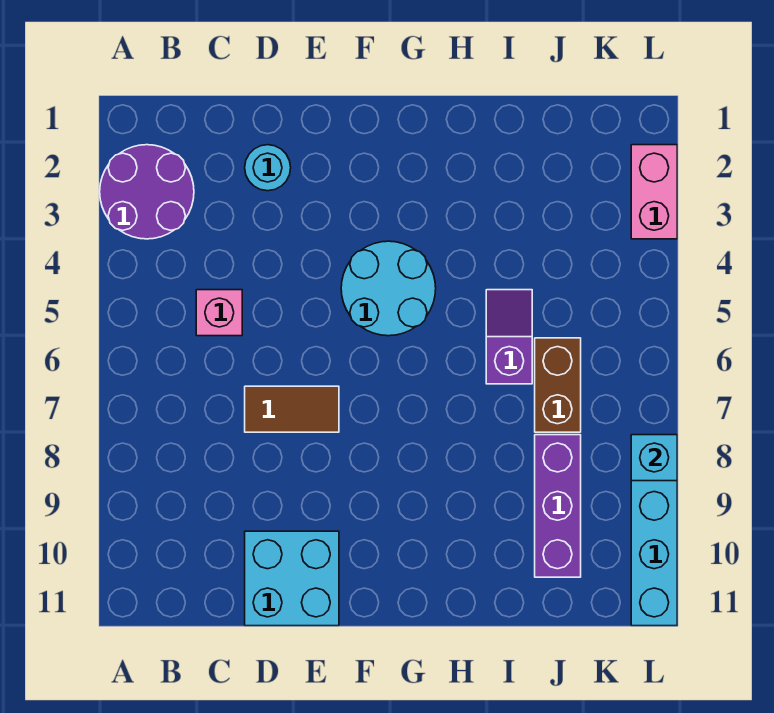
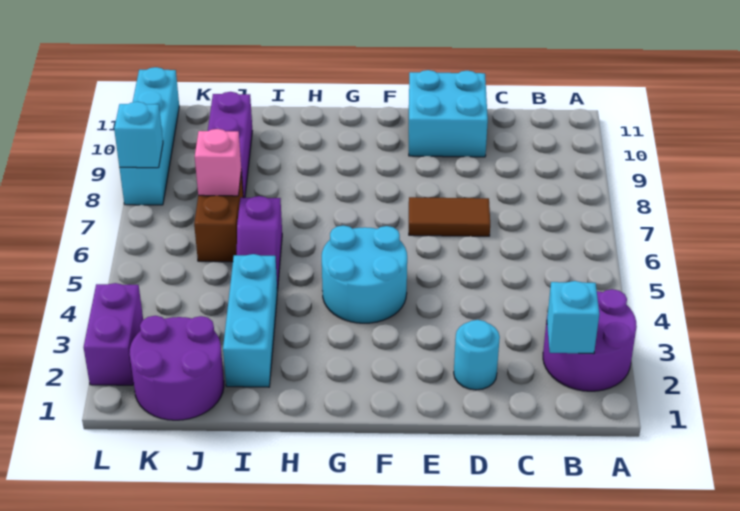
none -> cyan 1x1 brick [547,281,599,354]
pink 1x1 brick [196,290,242,336] -> pink 1x1 brick moved to [195,129,241,196]
none -> cyan 1x3 brick [223,254,277,387]
none -> purple 2x2 round brick [129,316,224,420]
pink 1x2 brick [631,145,677,239] -> purple 1x2 brick [84,283,143,385]

